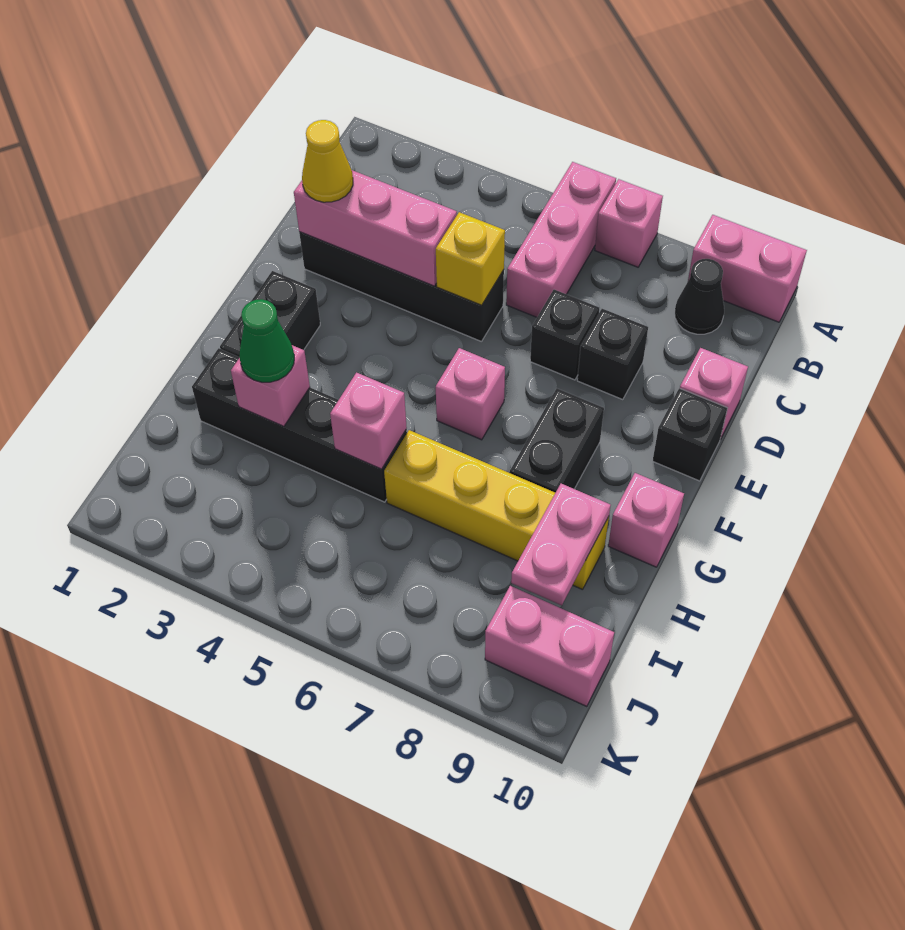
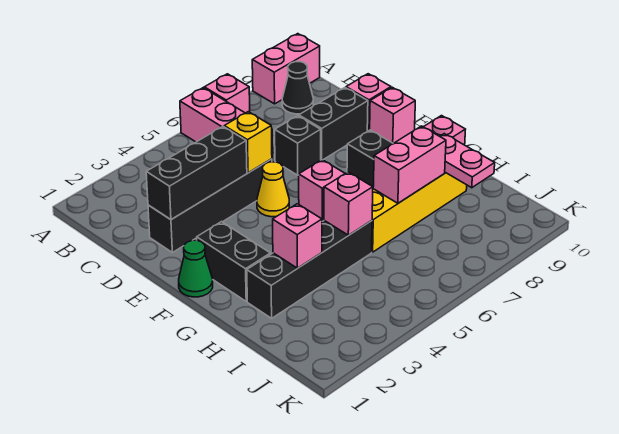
pink 1x3 brick [294,170,457,286] -> black 1x3 brick [146,127,247,220]
yellow 1x1 cone [302,120,353,202] -> yellow 1x1 cone moved to [257,162,289,217]
black 1x1 brick [577,309,648,400] -> black 1x2 brick [299,88,368,160]
black 1x1 brick [653,388,727,481] -> pink 1x1 brick [370,87,415,143]
green 1x1 cone [239,299,294,382] -> green 1x1 cone moved to [179,240,213,297]
pink 1x2 brick [485,586,614,707] -> pink 1x2 brick moved to [373,126,446,203]

